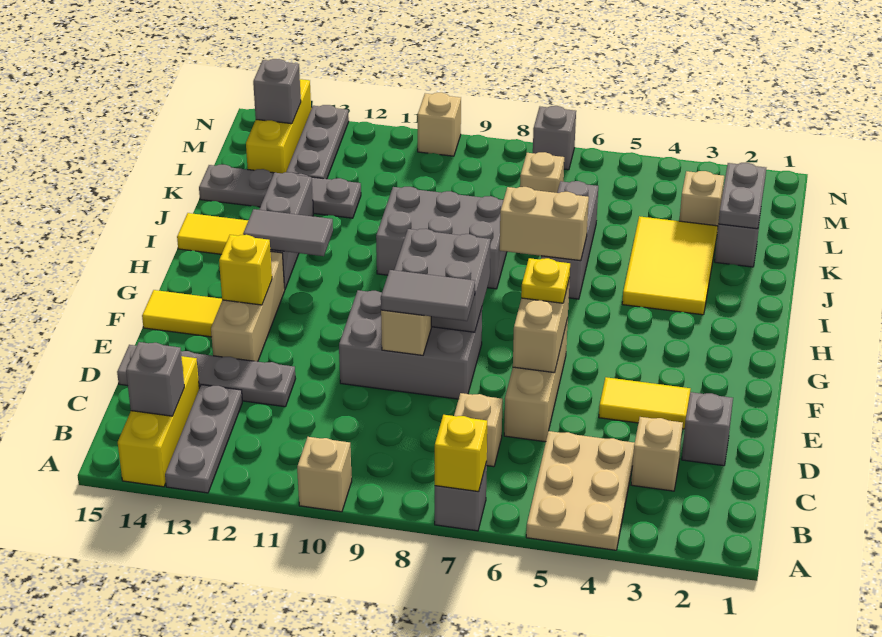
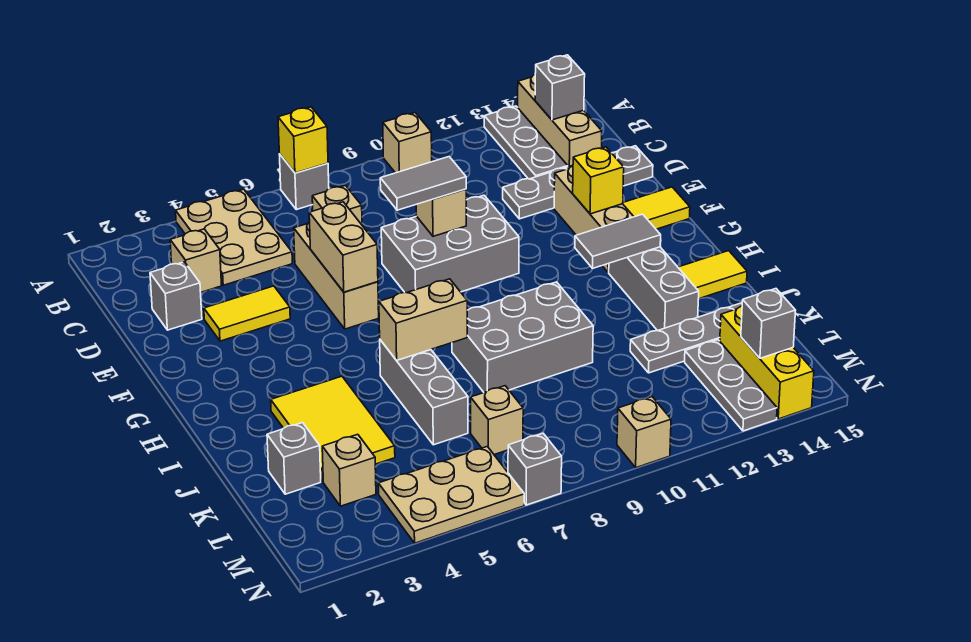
yellow 1x3 brick [118,356,199,487] -> tan 1x3 brick [518,75,602,167]
yellow 1x1 plate [521,258,570,303] -> none
grey 2x2 brick [394,229,491,332] -> none
grey 1x2 plate [718,163,766,229] -> none
none -> tan 2x3 plate [378,446,524,543]

